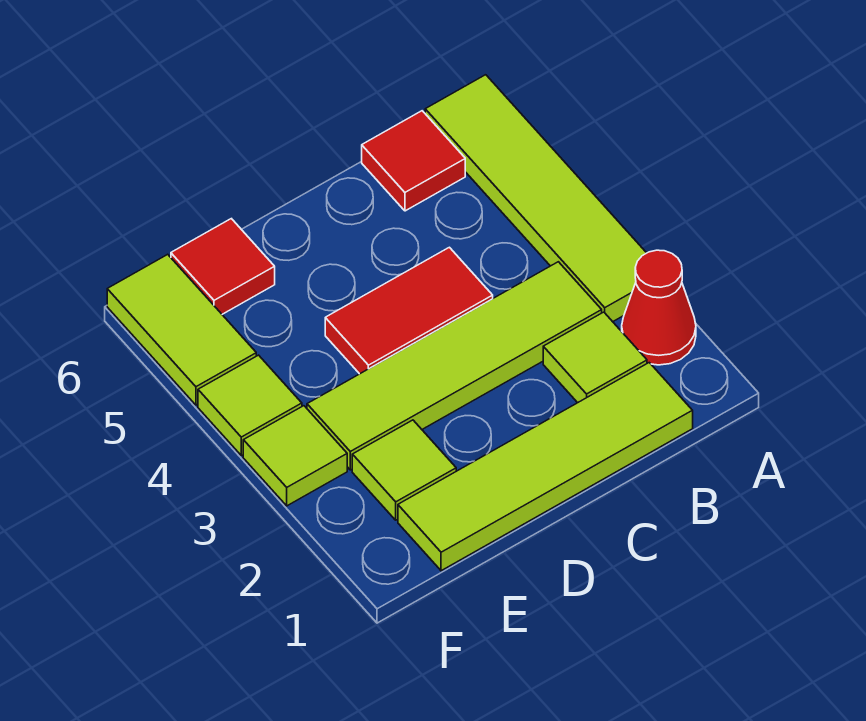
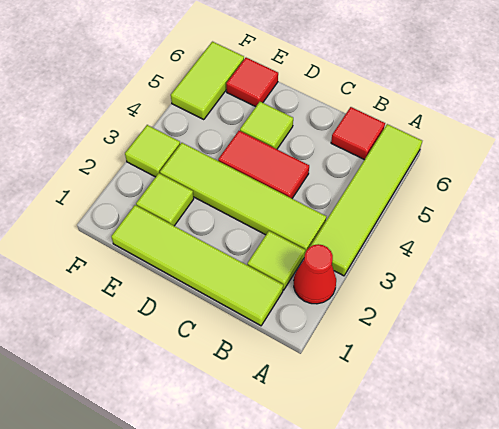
lime 1x1 tile [198,355,302,455] -> lime 1x1 tile moved to [240,102,293,149]

